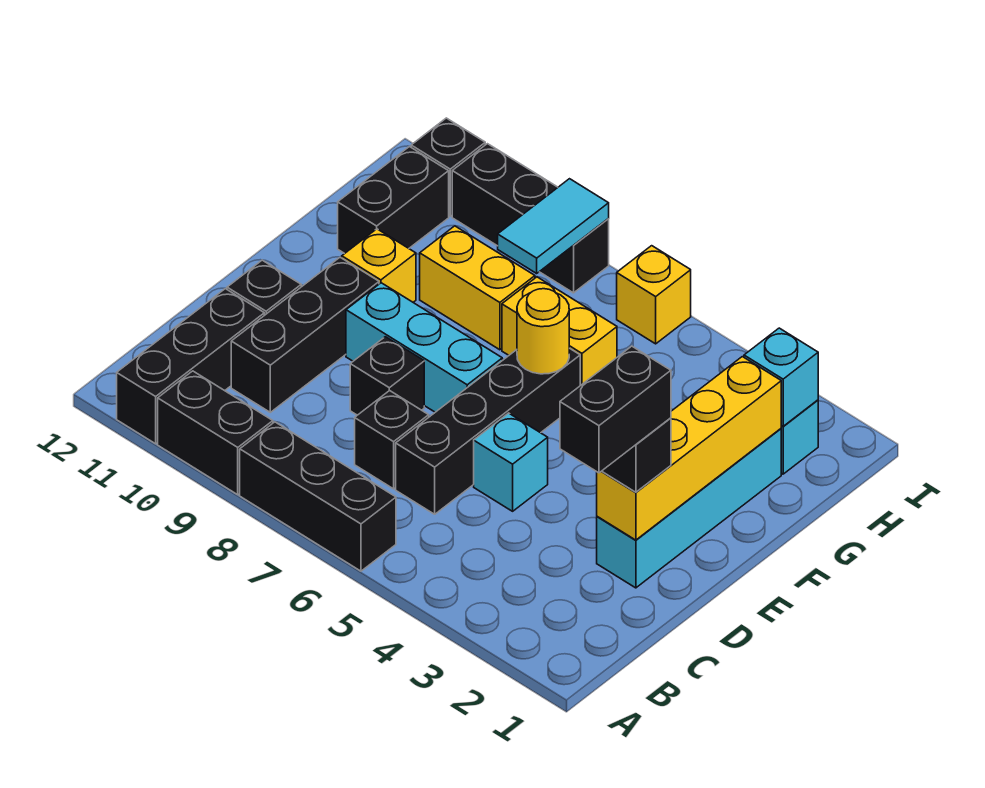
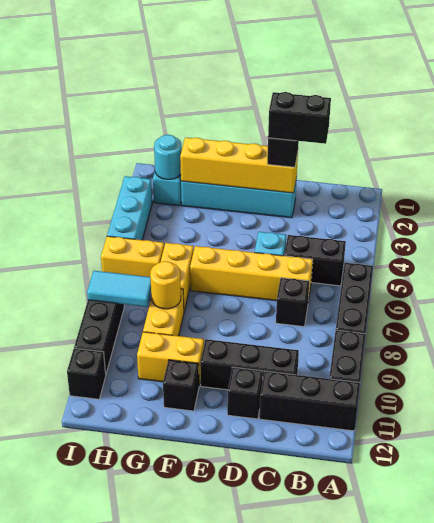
black 1x4 brick [396,348,580,514] -> yellow 1x4 brick [190,246,313,301]
black 1x1 brick [350,337,424,415] -> black 1x1 brick moved to [163,360,199,411]
cyan 1x3 brick [346,283,502,412] -> cyan 1x3 brick moved to [107,176,152,240]
yellow 1x1 round brick [517,289,569,374] -> yellow 1x1 round brick moved to [150,261,181,309]
yellow 1x1 brick [342,229,416,302] -> yellow 1x2 brick [137,332,204,385]
black 1x2 brick [338,146,449,254] -> black 1x2 brick moved to [284,235,346,286]
cyan 1x1 brick [744,328,818,426] -> cyan 1x1 round brick [154,135,182,179]
yellow 1x1 brick [617,246,691,344] -> yellow 1x2 brick [101,236,164,277]

